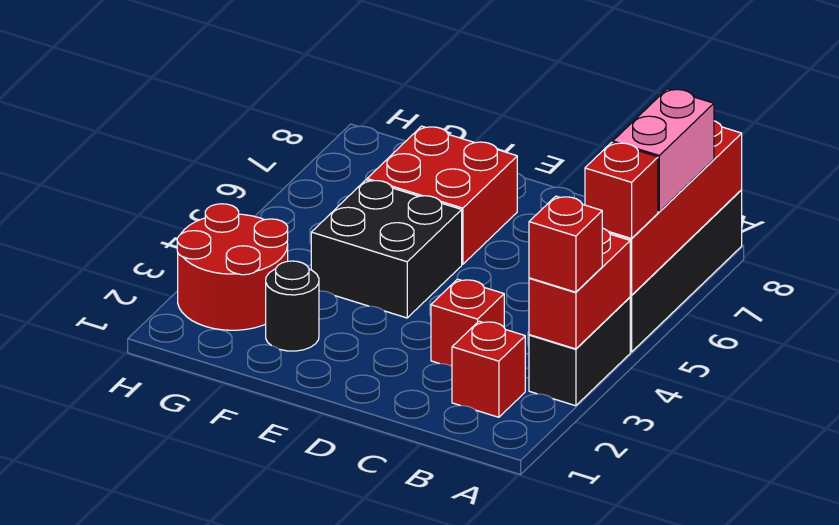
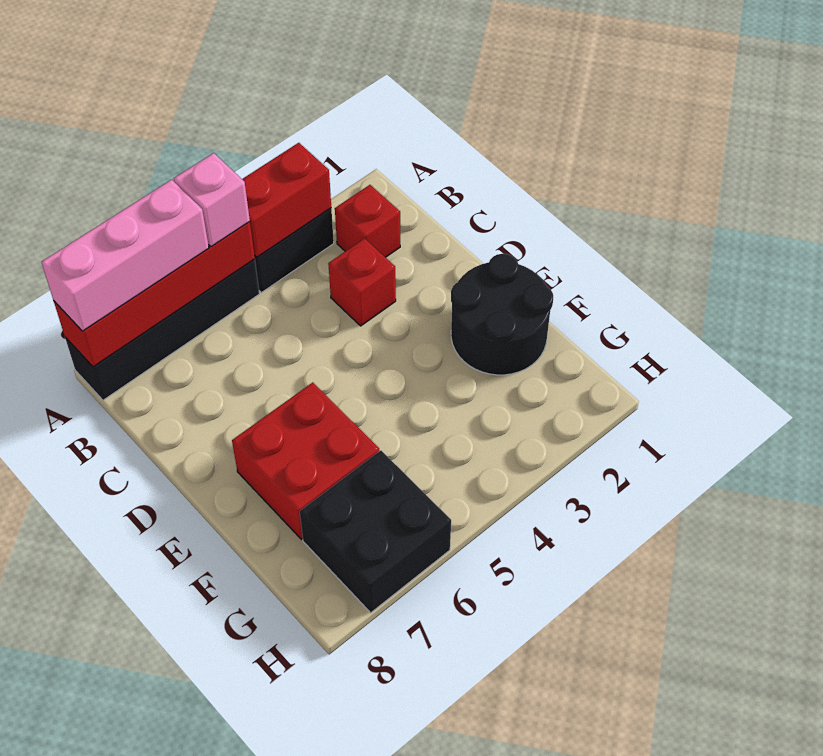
red 1x1 brick [529,196,602,292] -> none
red 1x1 brick [585,143,658,239] -> pink 1x1 brick [174,153,250,247]
pink 1x2 brick [613,89,714,211] -> pink 1x3 brick [42,180,209,331]
black 2x2 brick [311,180,462,318] -> black 2x2 brick moved to [300,450,451,613]
black 1x1 round brick [266,261,319,351] -> black 2x2 round brick [451,254,553,375]
red 2x2 round brick [177,204,288,330] -> none

